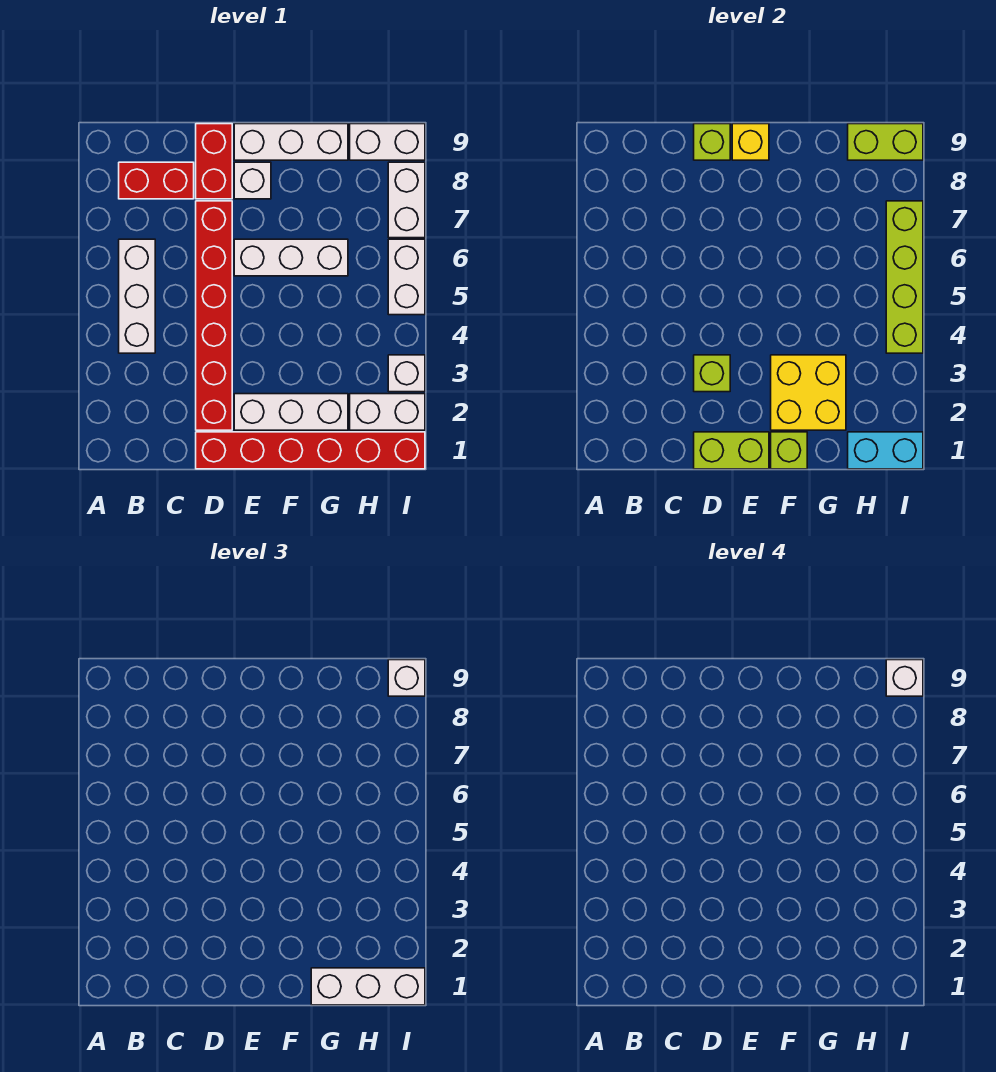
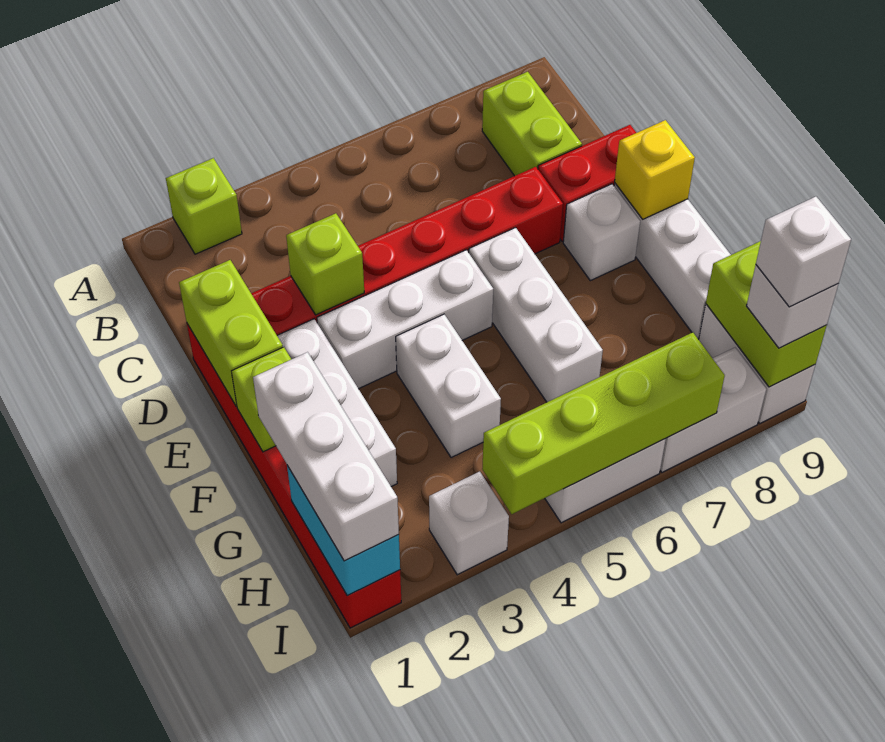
white 1x3 brick [119,239,155,353] -> white 1x3 brick moved to [317,250,493,389]
red 1x2 brick [119,162,194,199] -> lime 1x2 brick [482,72,582,176]
lime 1x1 brick [694,124,730,160] -> lime 1x1 brick moved to [166,158,242,254]
yellow 2x2 brick [771,355,846,430] -> none
white 1x2 brick [350,394,425,430] -> white 1x2 brick moved to [396,314,501,458]

